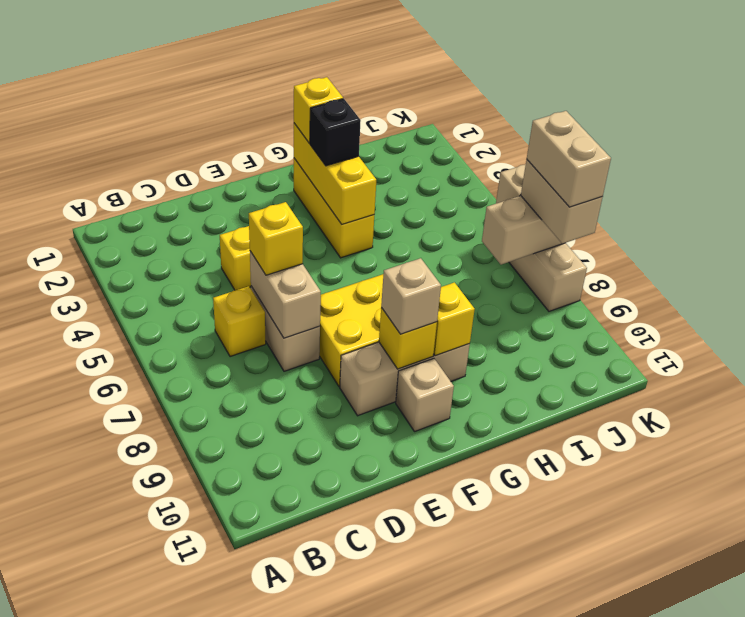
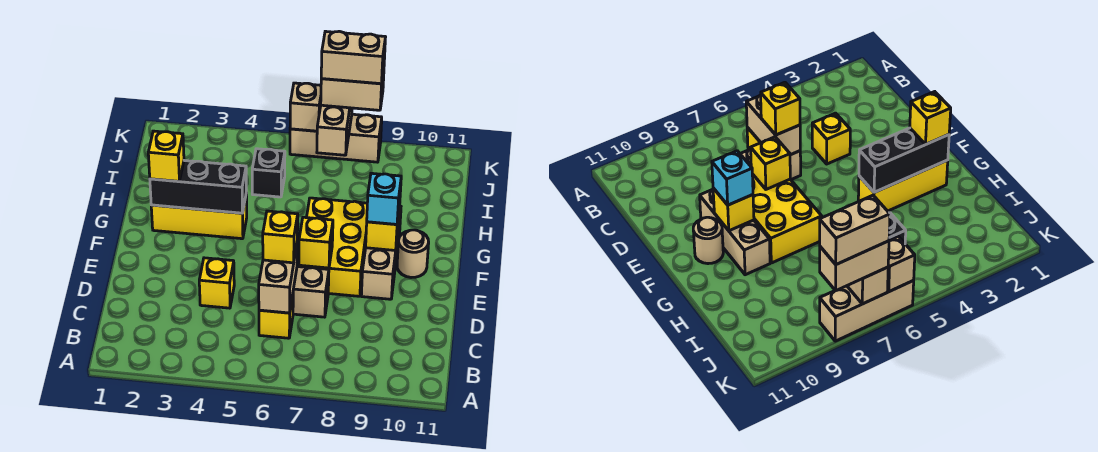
tan 1x2 brick [250,251,321,338] -> tan 1x2 brick turned to [259,246,297,313]
tan 1x1 brick [381,258,441,334] -> cyan 1x1 brick [367,173,401,224]
tan 1x1 brick [396,358,454,432] -> tan 1x1 round brick [397,230,429,278]
yellow 1x3 brick [294,123,376,224] -> black 1x3 brick [150,161,246,213]
black 1x1 brick [310,99,361,166] -> black 1x1 brick moved to [252,149,285,197]
yellow 1x1 brick [434,282,475,356] -> yellow 1x1 brick moved to [299,217,333,268]

